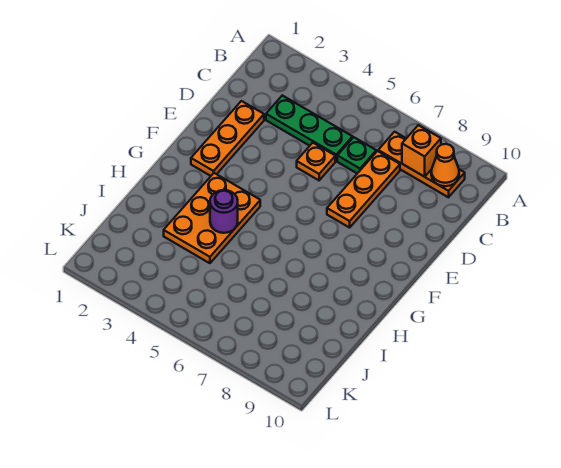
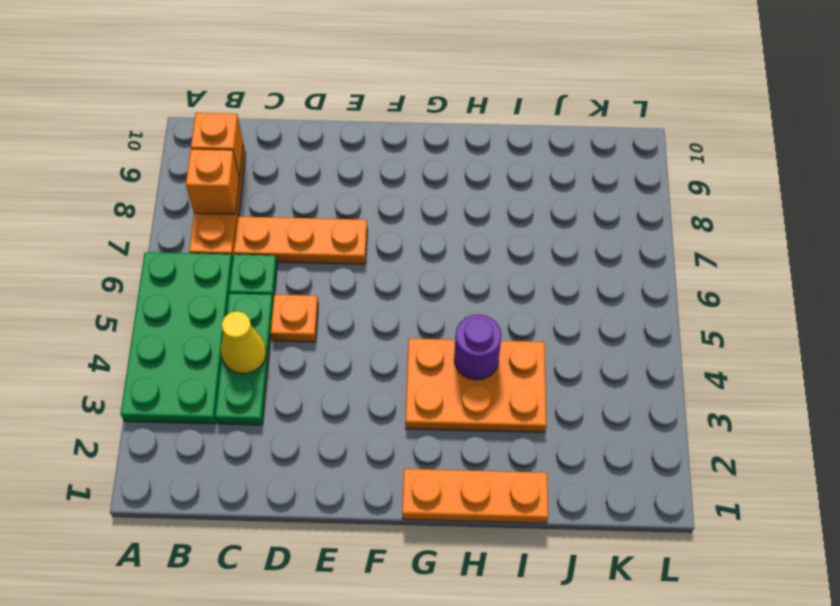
none -> green 2x4 plate [120,252,233,424]
orange 1x1 cone [431,144,459,186] -> orange 1x1 brick [191,113,243,178]
none -> yellow 1x1 cone [221,311,266,374]
orange 1x3 plate [191,101,264,176] -> orange 1x3 plate moved to [402,469,548,523]

